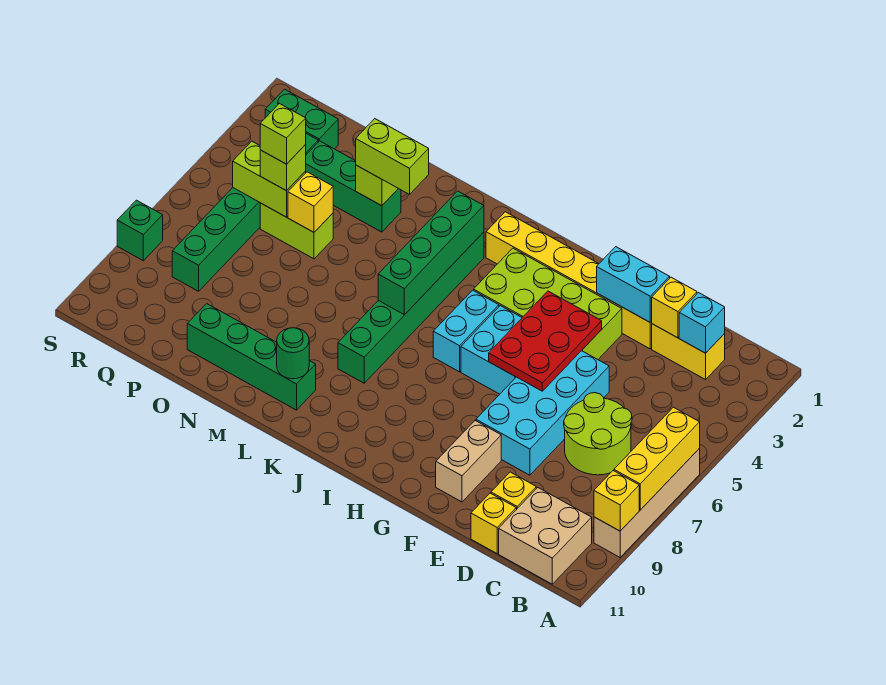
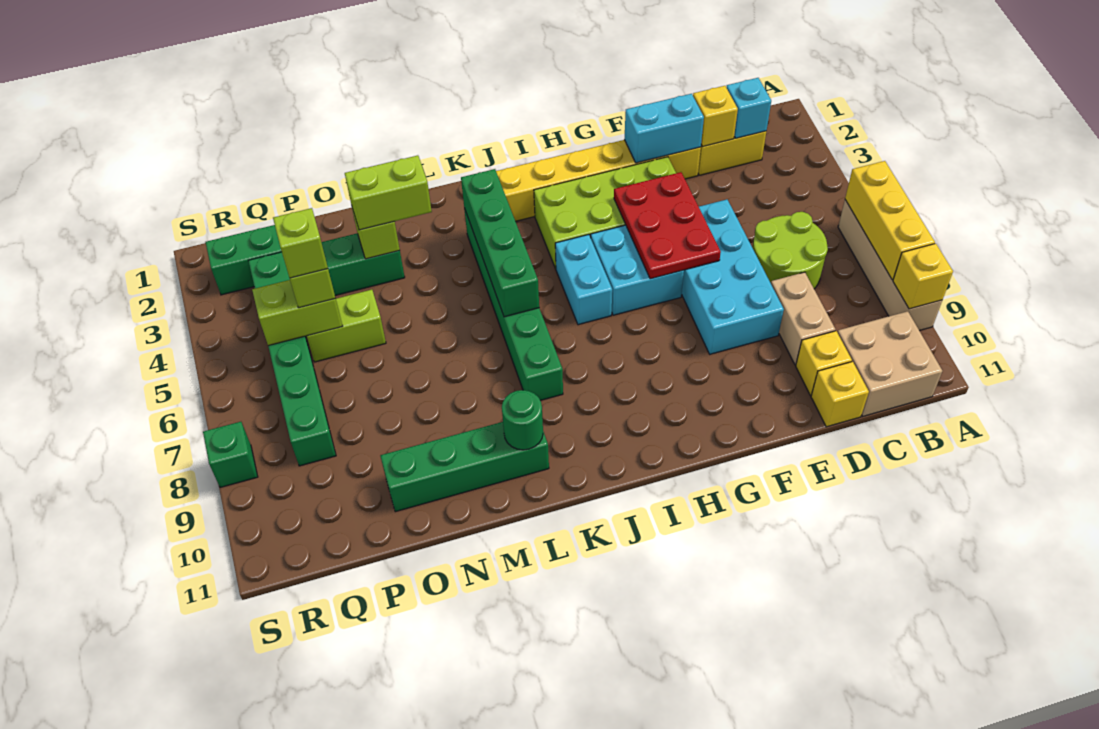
tan 1x2 brick [436,421,501,502] -> tan 1x2 brick moved to [771,272,835,365]
yellow 1x1 brick [288,172,333,232] -> none

